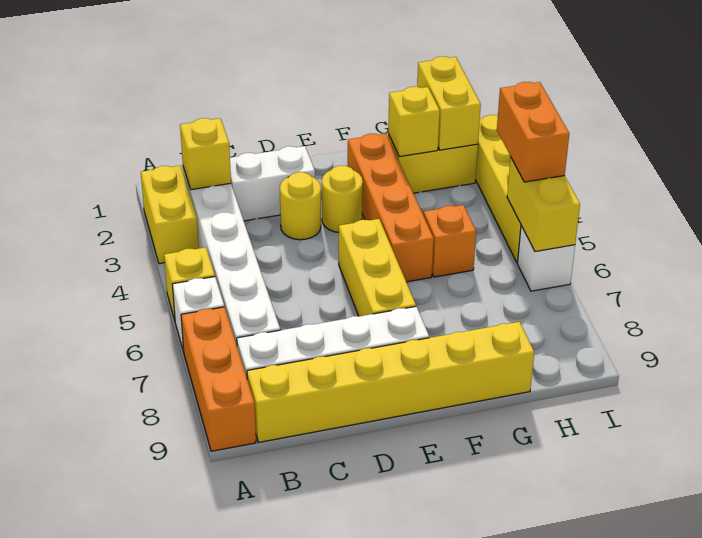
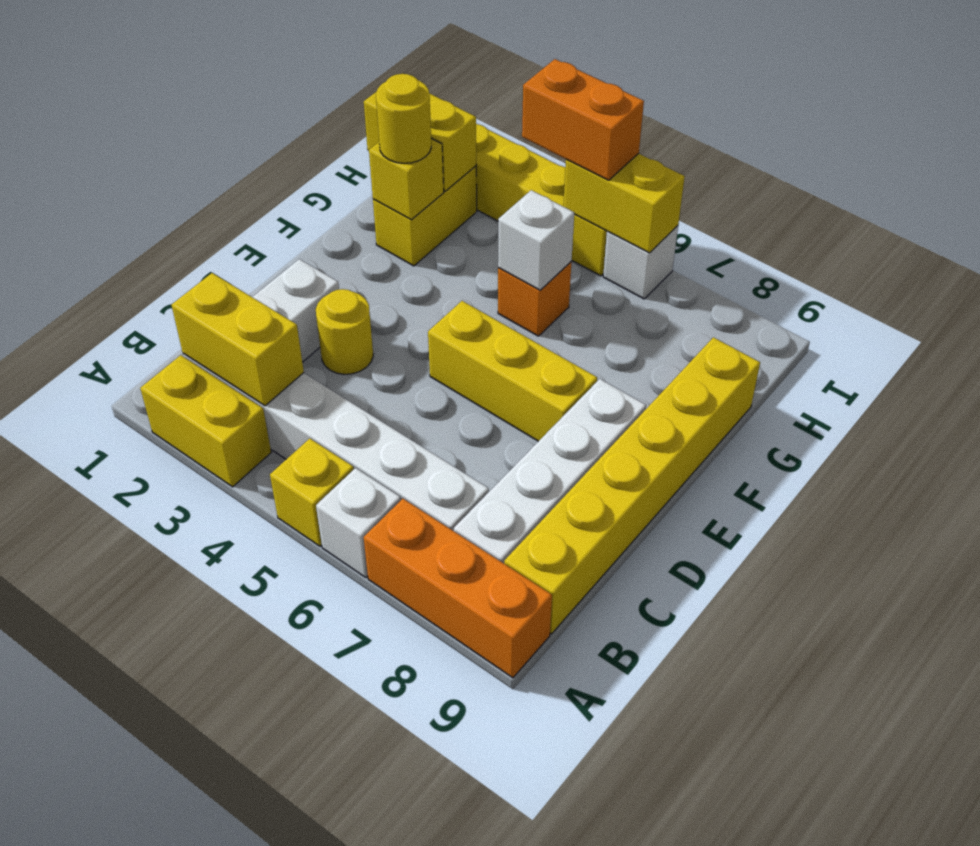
yellow 1x1 brick [180,118,231,190] -> yellow 1x2 brick [172,273,304,406]
yellow 1x1 round brick [322,166,363,232] -> yellow 1x1 round brick moved to [376,74,431,163]
orange 1x4 brick [348,134,434,282] -> none
none -> white 1x1 brick [498,190,574,290]

